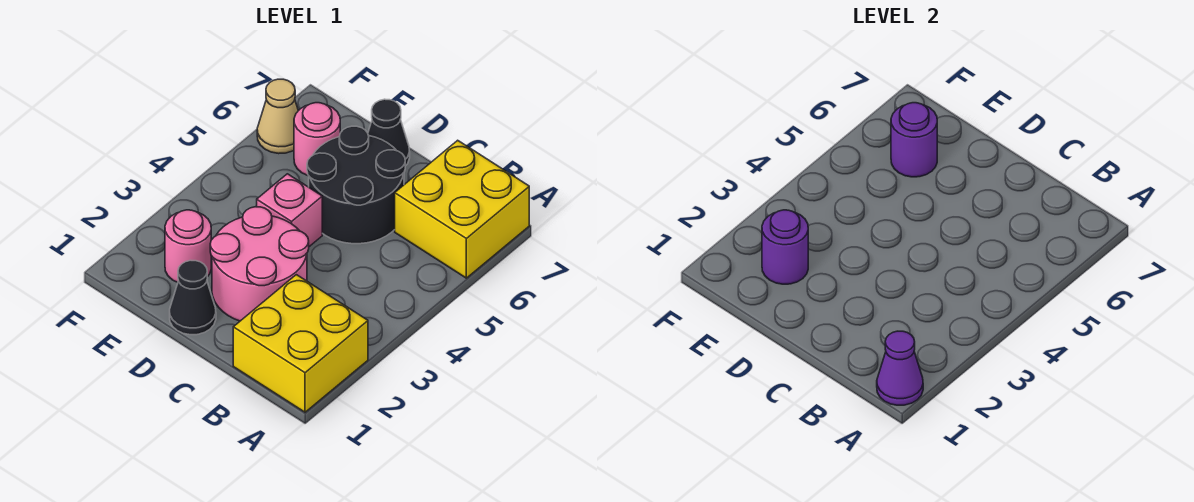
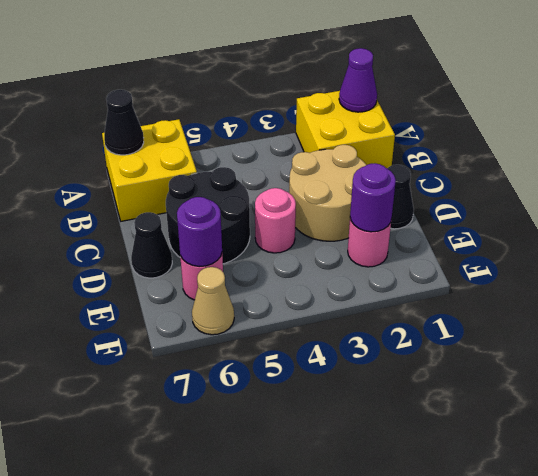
none -> black 1x1 cone [104,90,144,155]
pink 2x2 round brick [210,207,309,321] -> tan 2x2 round brick [289,145,366,241]
pink 1x1 brick [257,174,322,247] -> pink 1x1 round brick [255,188,296,253]

